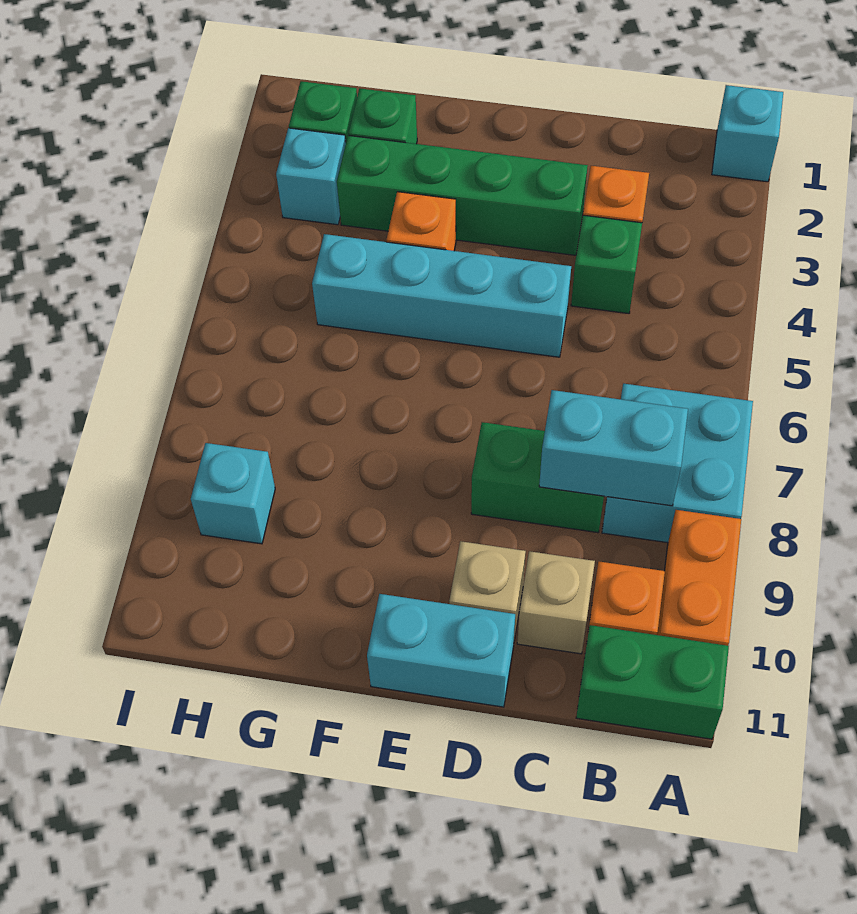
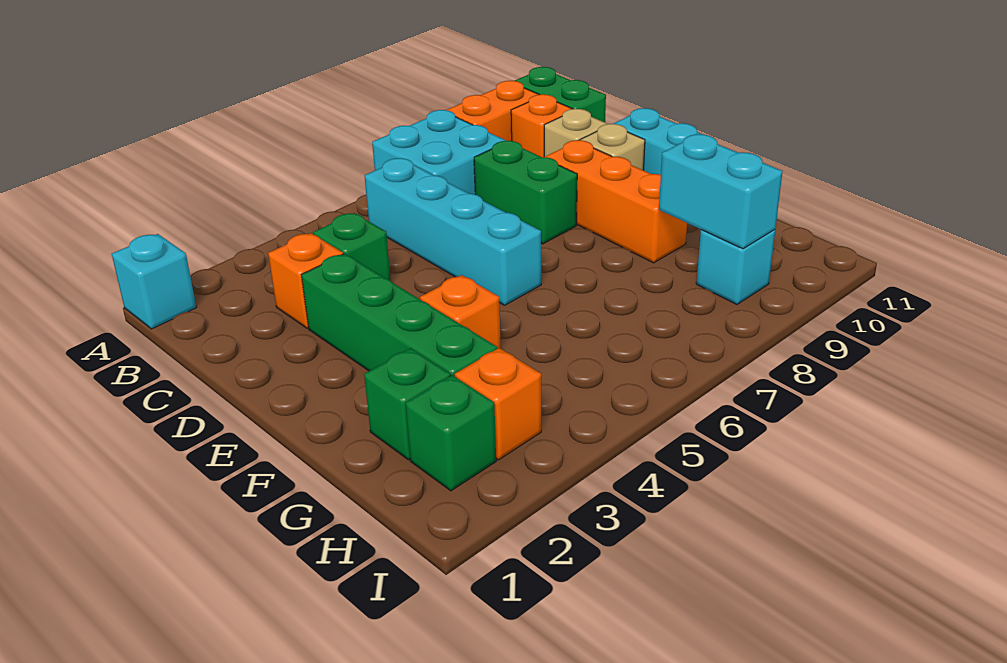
cyan 1x2 brick [539,390,688,506] -> cyan 1x2 brick moved to [659,134,783,249]
cyan 1x4 brick [312,234,571,357] -> cyan 1x4 brick moved to [365,158,541,305]
none -> orange 1x3 brick [545,140,687,263]
cyan 1x1 brick [276,128,346,225] -> orange 1x1 brick [455,348,541,460]

